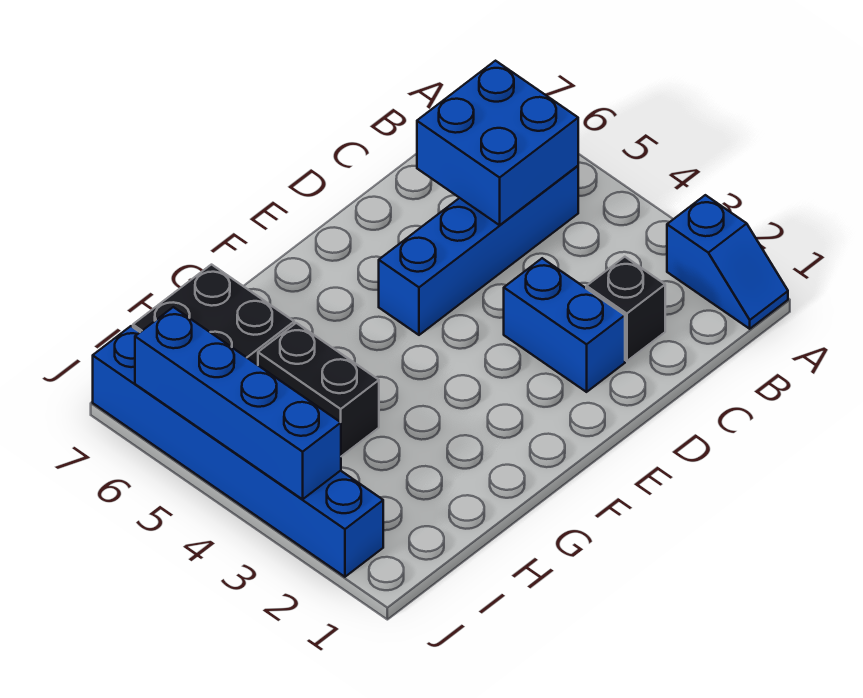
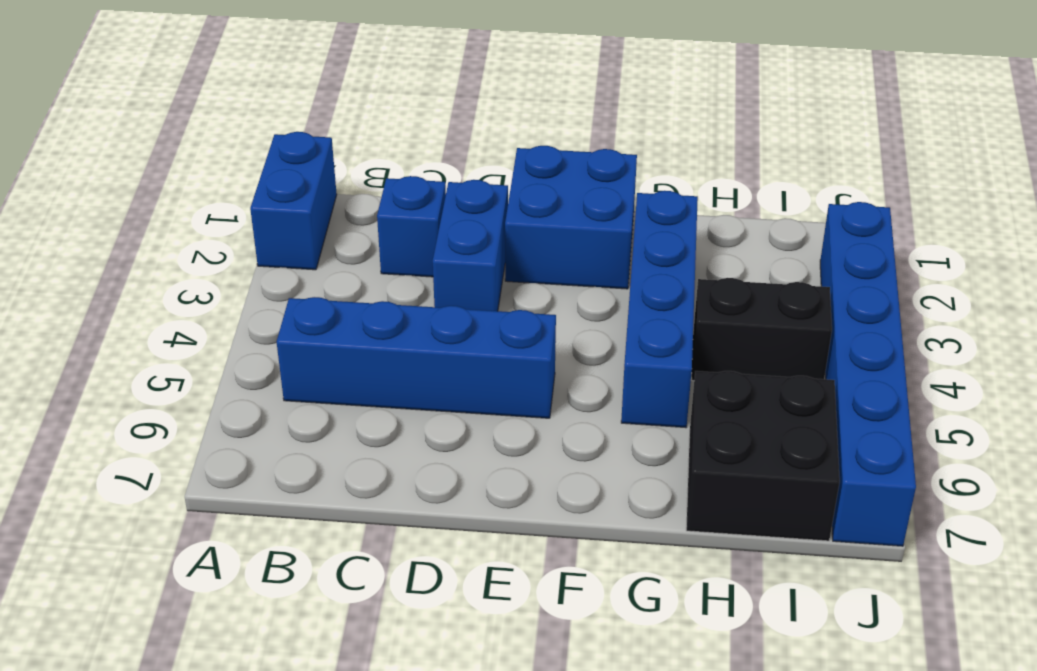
blue 1x2 slope [667,195,788,329] -> blue 1x2 brick [250,132,337,270]
blue 2x2 brick [417,61,578,225] -> blue 2x2 brick moved to [505,146,637,289]
black 1x1 brick [586,257,665,361] -> blue 1x1 brick [377,176,446,277]
black 1x2 brick [258,323,379,456] -> black 1x2 brick turned to [691,278,832,381]
blue 1x4 brick [135,307,341,499] -> blue 1x4 brick moved to [621,191,698,428]

